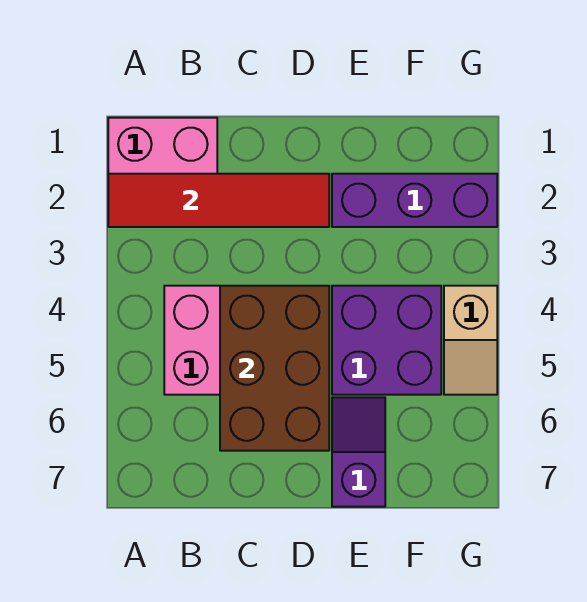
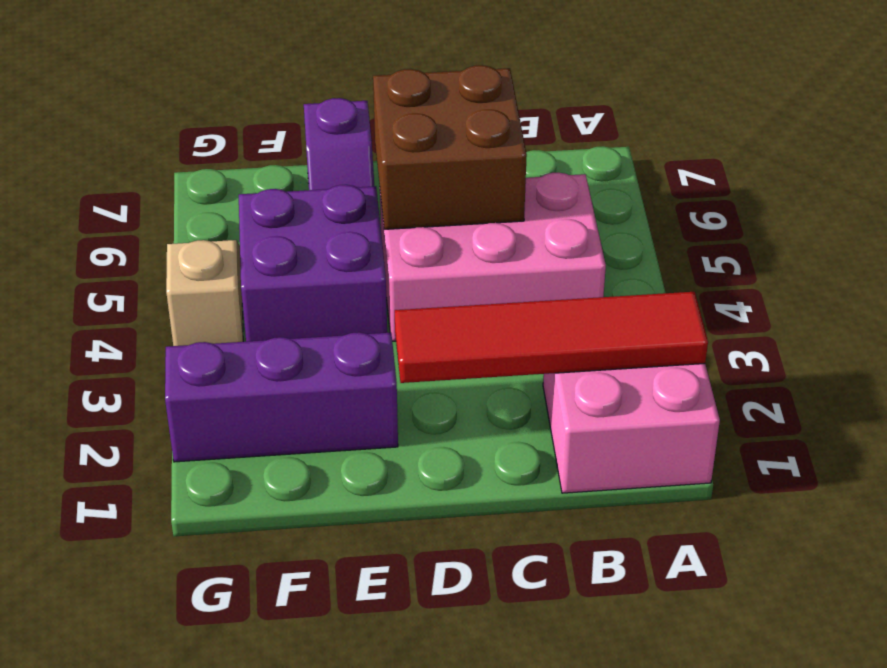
brown 2x3 brick [220,286,329,451] -> brown 2x2 brick [373,65,527,229]

